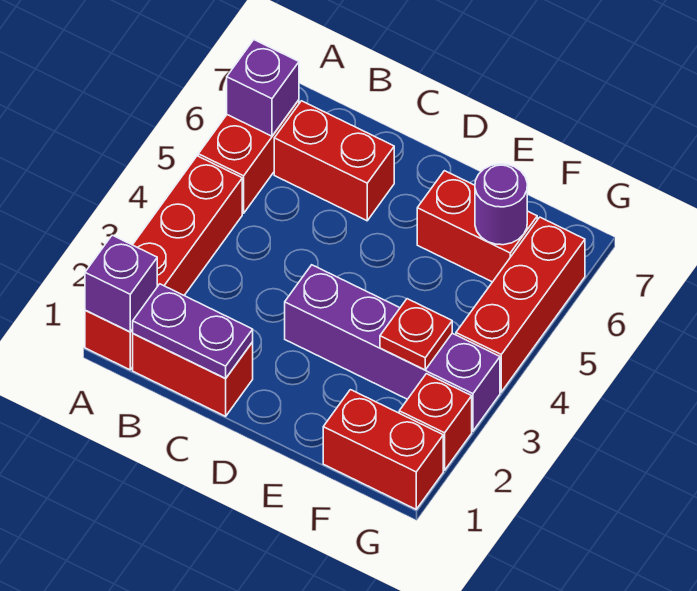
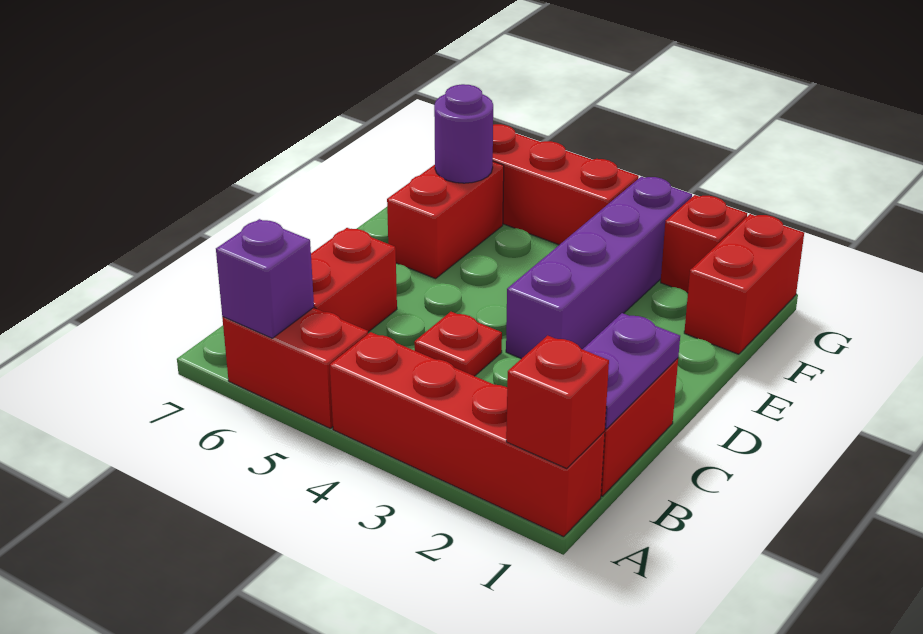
purple 1x1 brick [85,235,157,332] -> red 1x1 brick [506,335,609,469]
red 1x1 plate [380,299,452,370] -> red 1x1 plate moved to [414,312,502,376]

